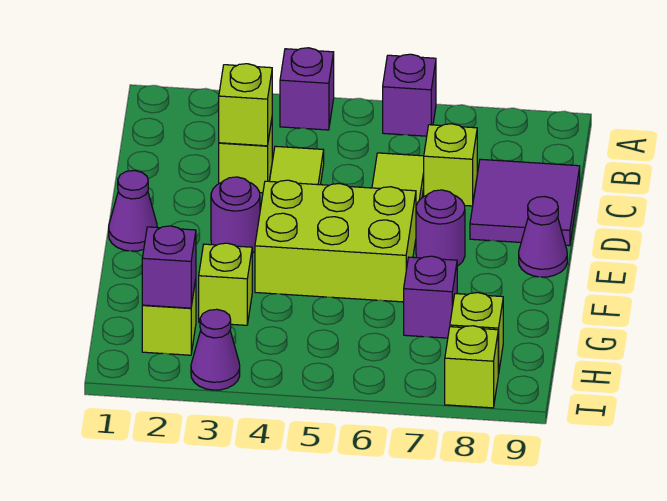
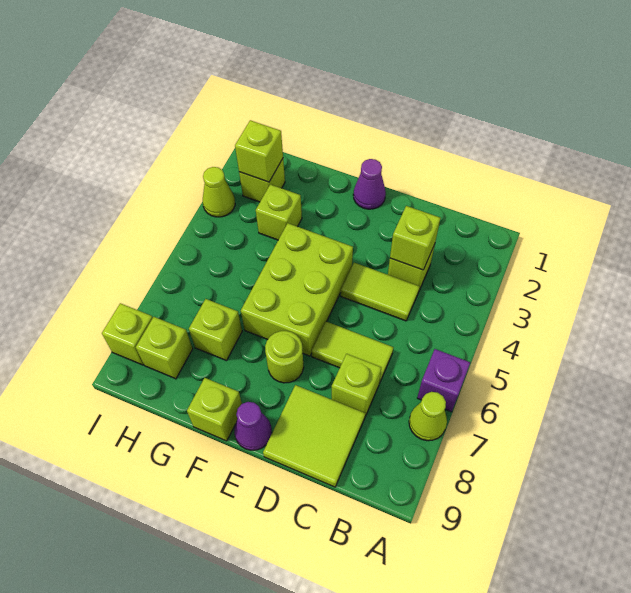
purple 1x1 brick [280,48,334,130] -> none
none -> lime 1x1 cone [409,392,447,441]
purple 2x2 tile [470,159,580,246] -> lime 2x2 tile [263,385,365,487]
purple 1x1 round brick [211,177,260,253] -> none
purple 1x1 round brick [416,190,465,266] -> lime 1x1 round brick [265,331,304,383]
none -> lime 1x1 brick [187,378,242,441]
purple 1x1 brick [404,256,457,338] -> lime 1x1 brick [189,299,242,361]
purple 1x1 brick [142,226,196,308] -> lime 1x1 brick [235,120,283,182]
purple 1x1 cone [191,309,240,390] -> lime 1x1 cone [203,167,235,217]

